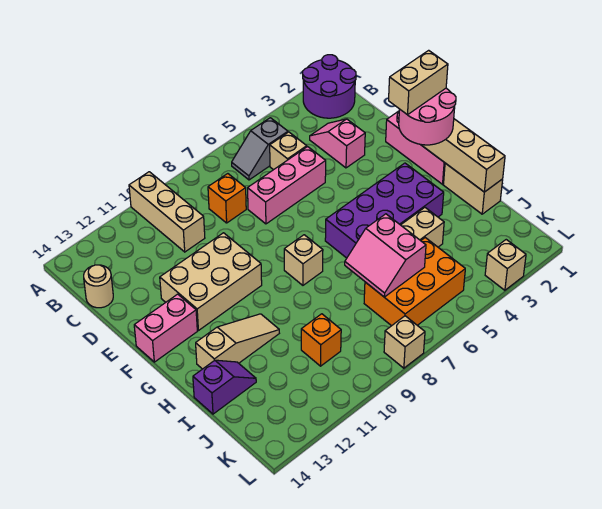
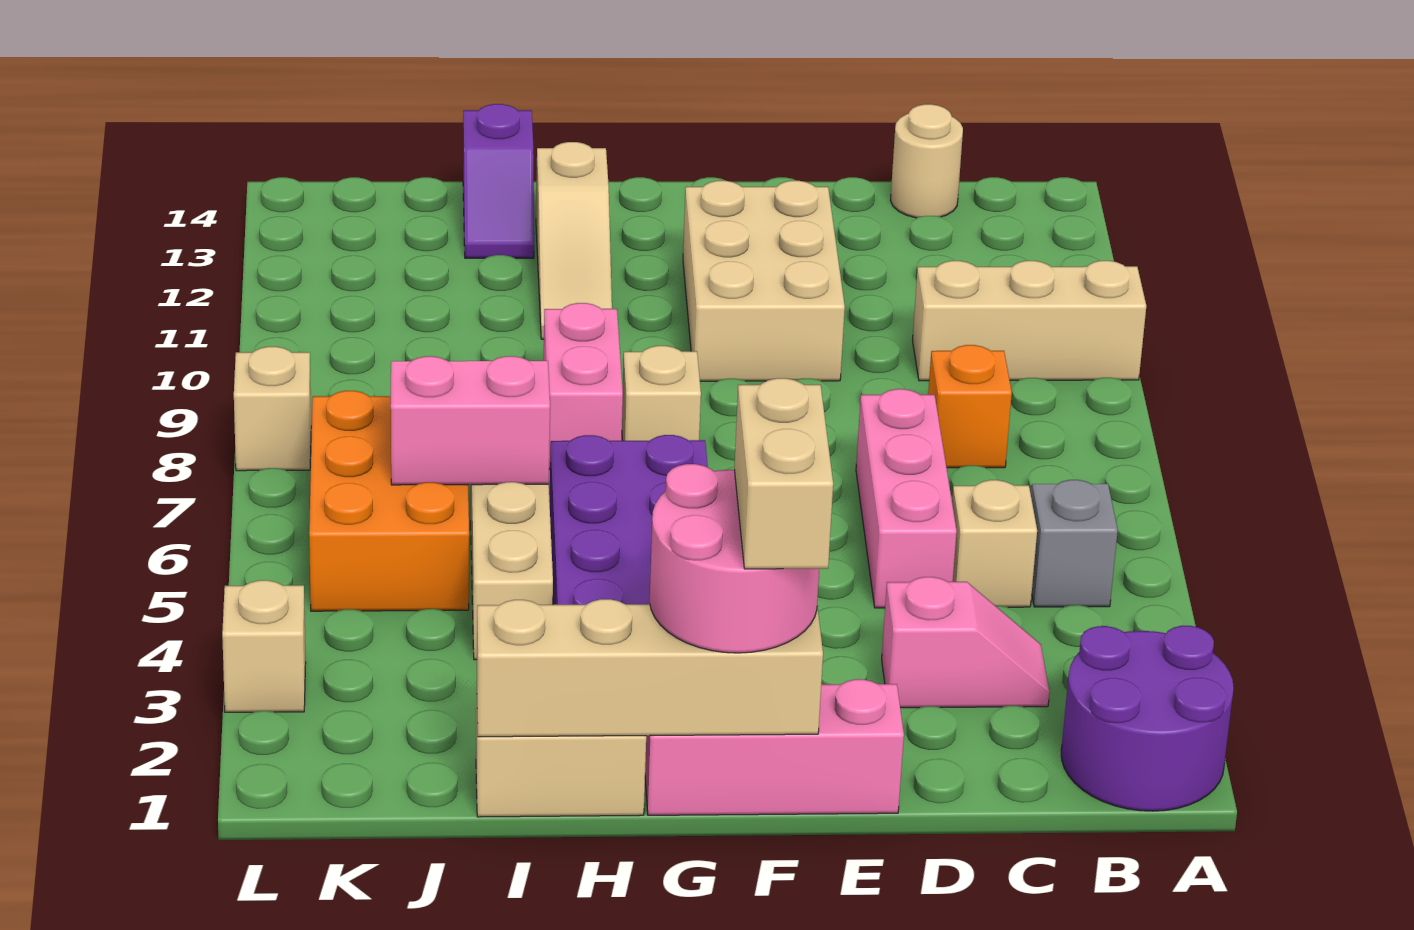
pink 1x2 brick [134,294,197,362] -> pink 1x2 brick moved to [544,303,623,469]
orange 1x1 brick [301,314,341,366] -> none

